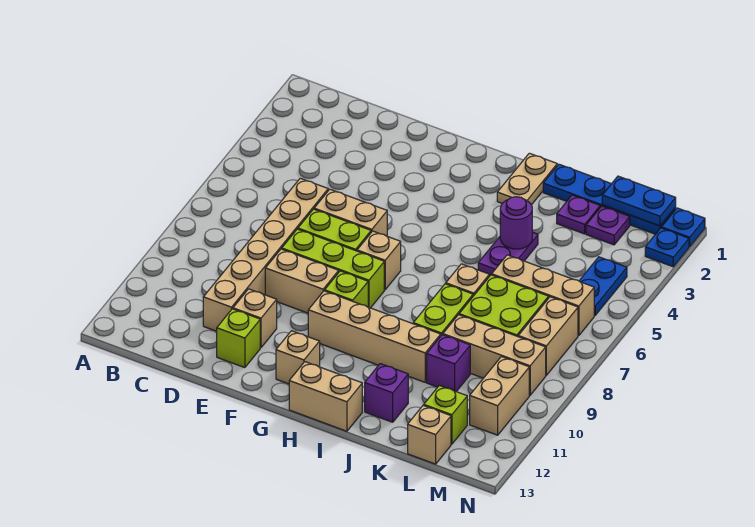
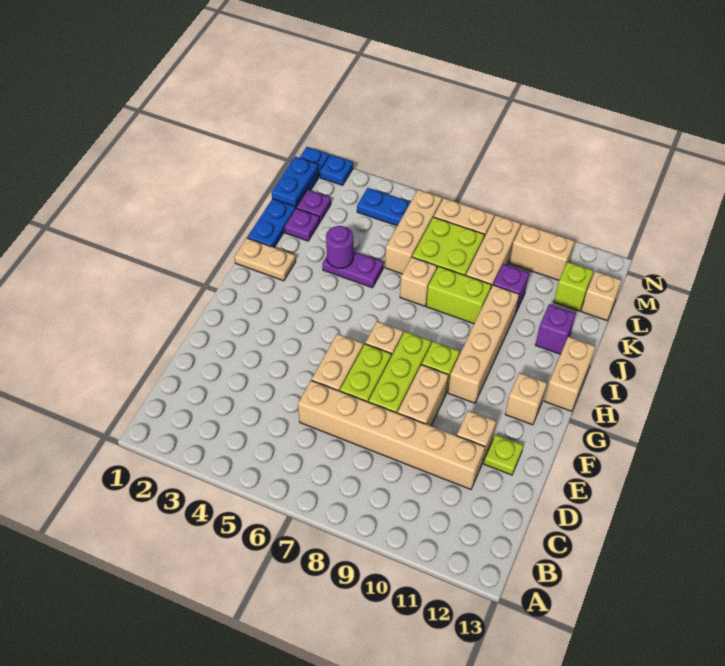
lime 1x1 brick [217,309,260,368] -> lime 1x1 plate [484,434,523,475]

